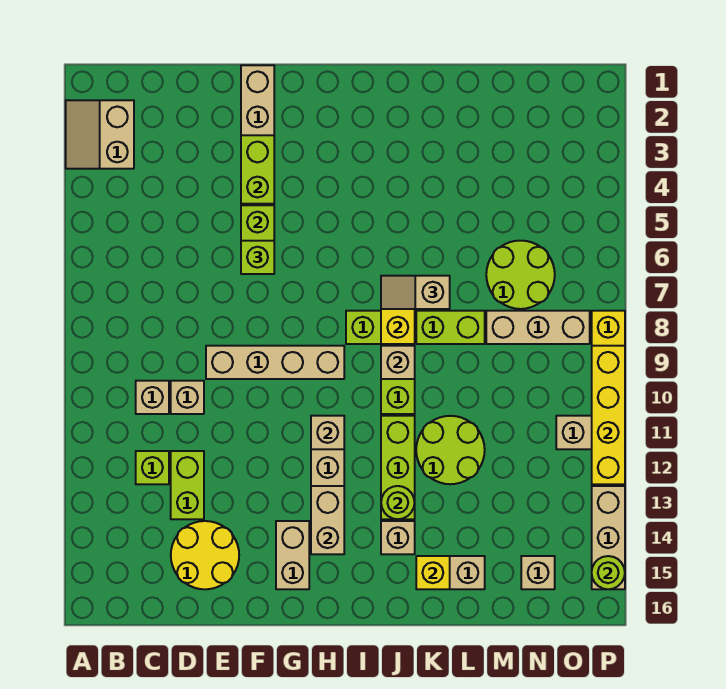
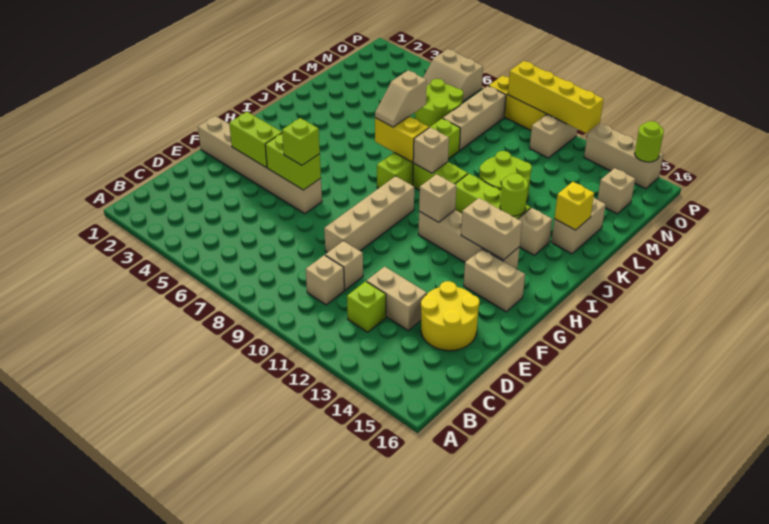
tan 2x2 slope [66,100,134,169] -> tan 2x2 slope moved to [423,49,483,102]
lime 1x2 brick [171,451,204,519] -> tan 1x2 brick [367,266,427,330]

